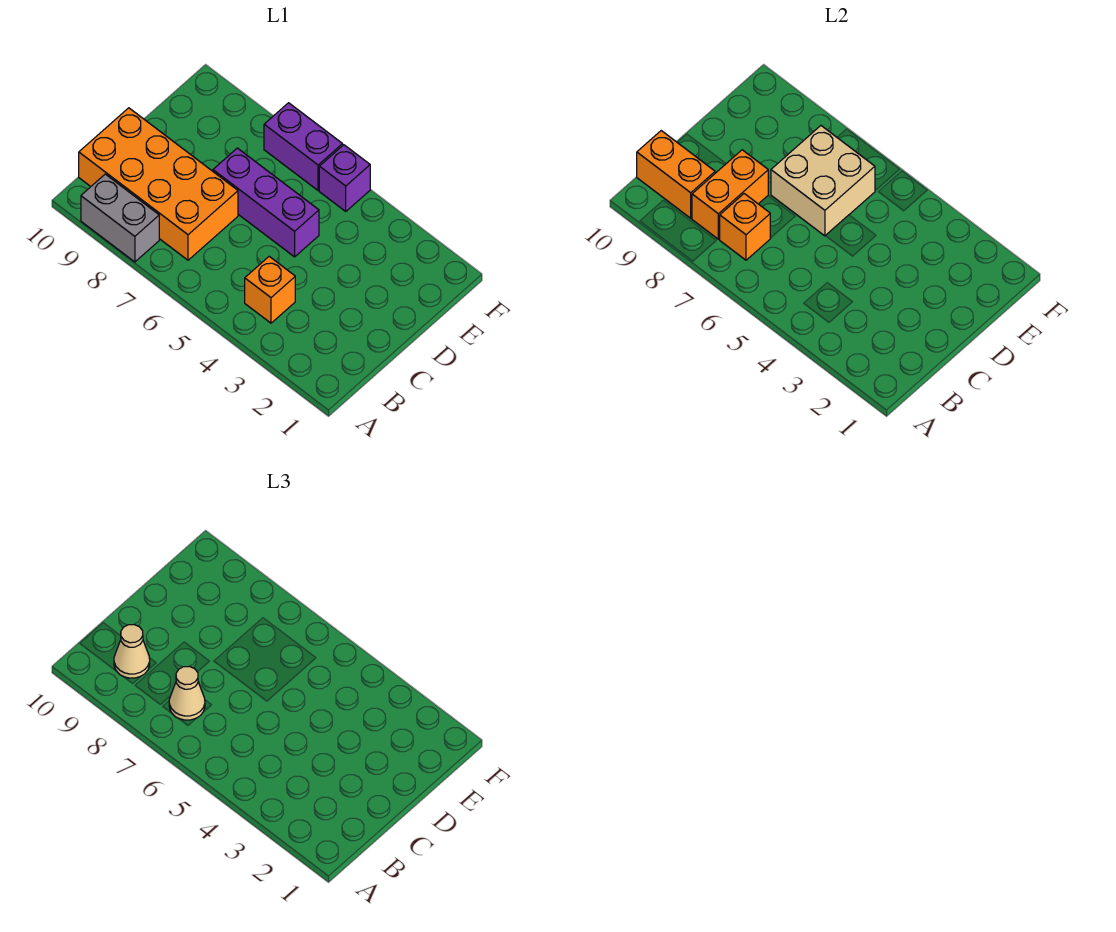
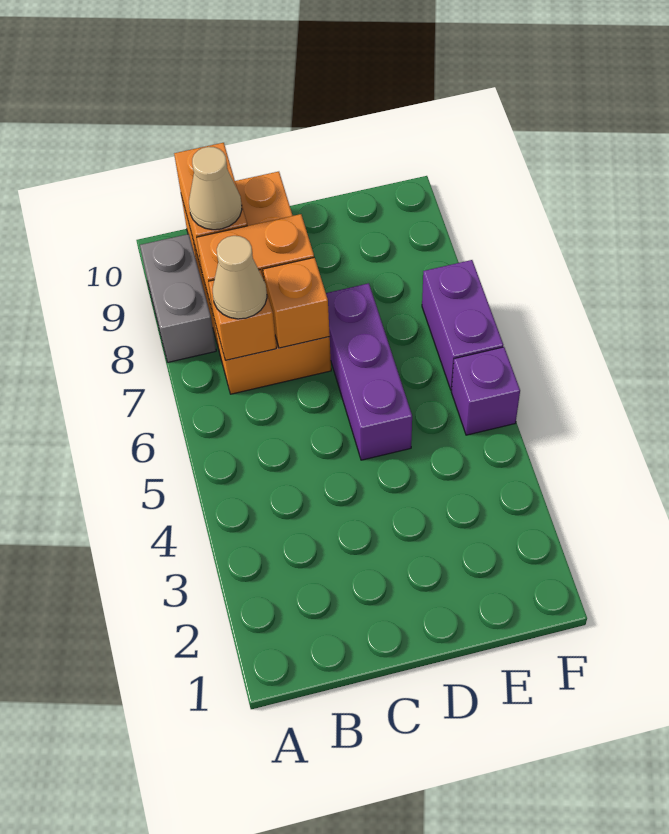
orange 1x1 brick [245,257,295,323] -> orange 1x1 brick moved to [263,257,330,348]
tan 2x2 brick [771,126,875,236] -> none

